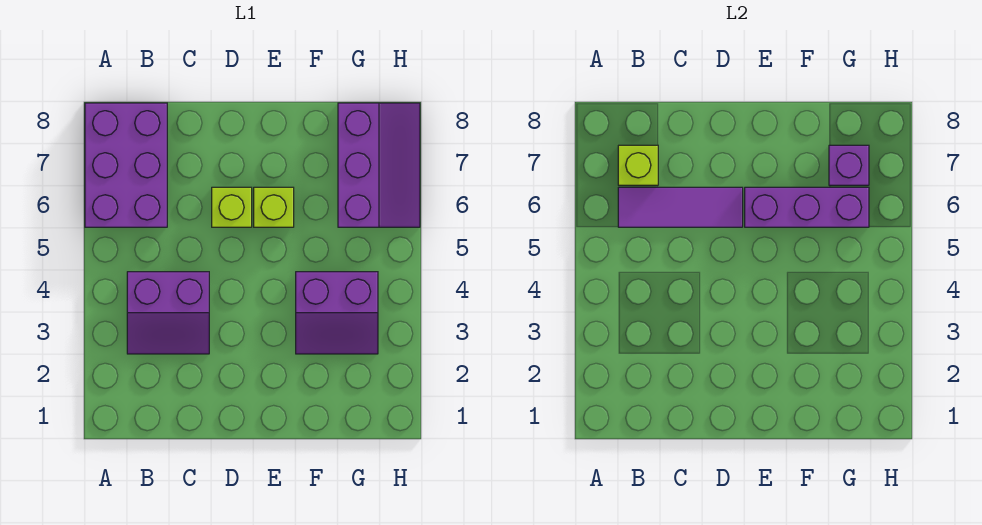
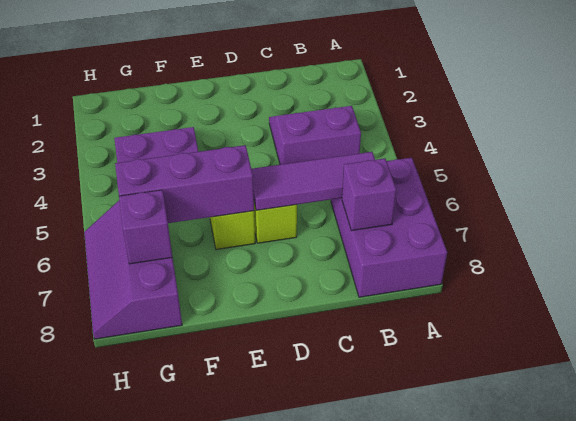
lime 1x1 brick [618,145,658,185] -> purple 1x1 brick [342,158,396,231]

